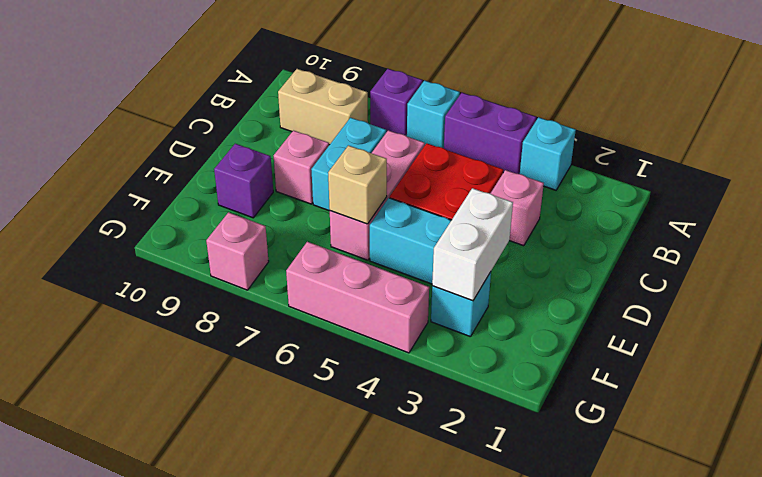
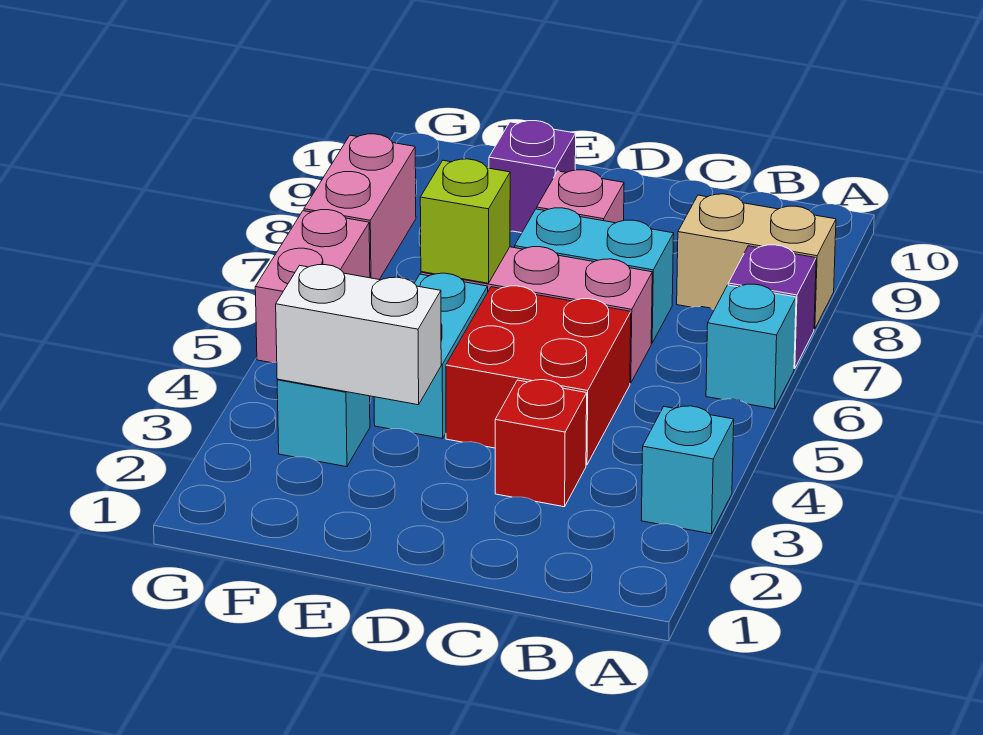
purple 1x2 brick [444,93,536,174] -> none
tan 1x2 brick [278,69,368,145] -> tan 1x2 brick turned to [677,194,836,329]
pink 1x1 brick [490,170,544,246] -> red 1x1 brick [495,380,587,507]
tan 1x1 brick [328,145,387,224] -> lime 1x1 brick [420,159,510,283]
pink 1x3 brick [286,242,429,353] -> pink 1x2 brick [255,210,370,363]
pink 1x1 brick [206,212,269,290] -> pink 1x2 brick [304,134,416,280]

